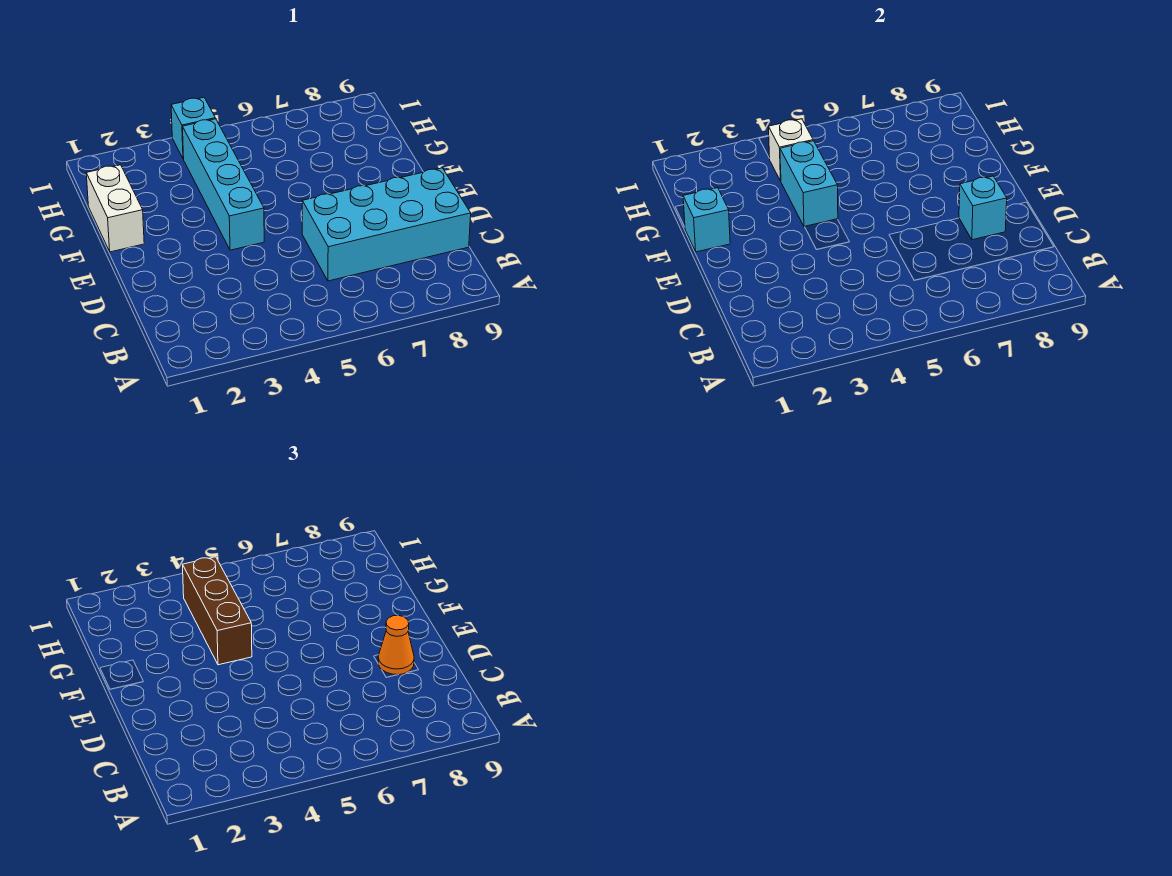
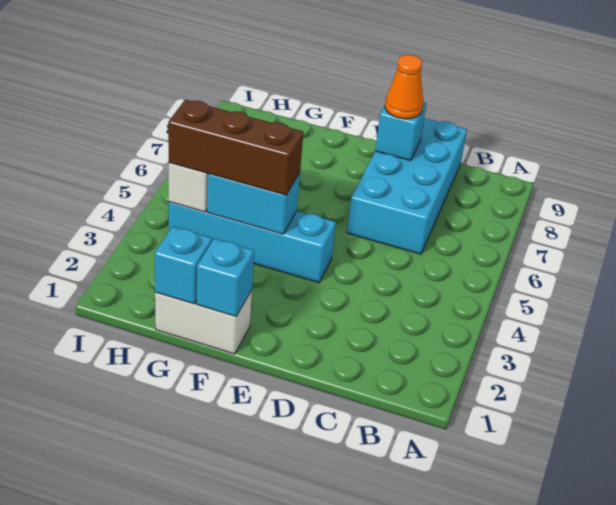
cyan 1x1 brick [171,97,215,159] -> cyan 1x1 brick moved to [155,227,212,304]

